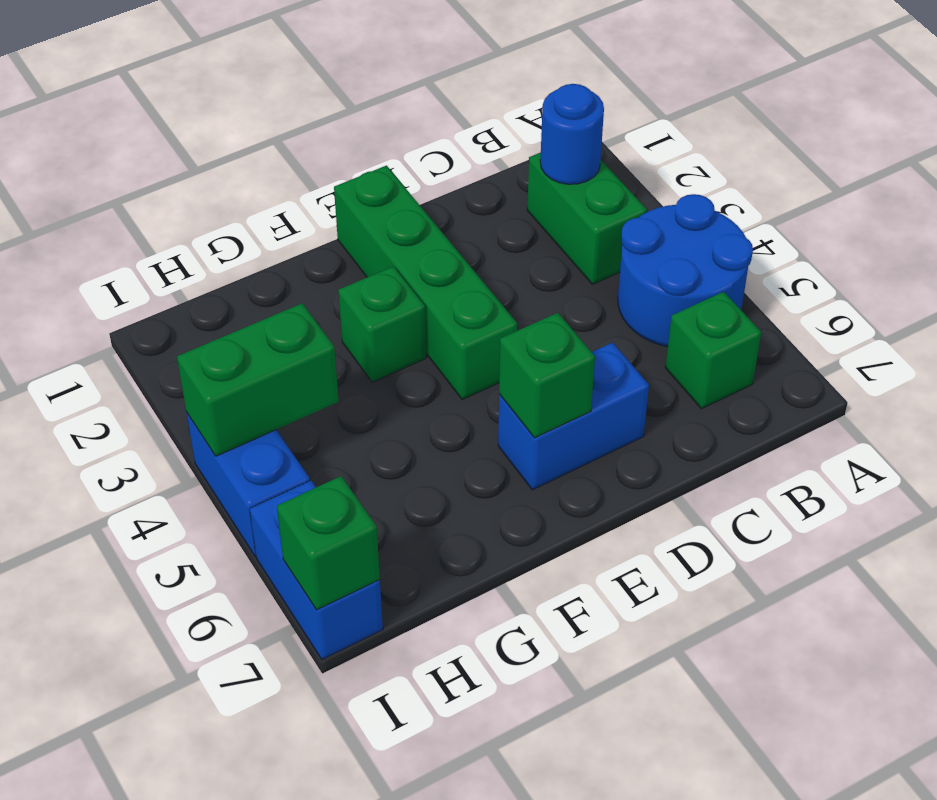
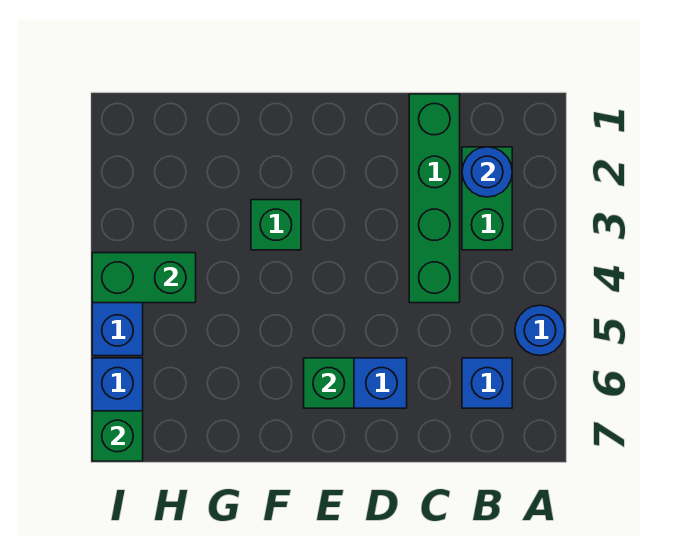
blue 2x2 round brick [618,194,753,347] -> blue 1x1 round brick [515,305,565,356]
green 1x1 brick [665,292,761,409] -> blue 1x1 brick [462,358,512,408]
green 1x4 brick [334,166,517,400] -> green 1x4 brick moved to [409,94,460,303]

